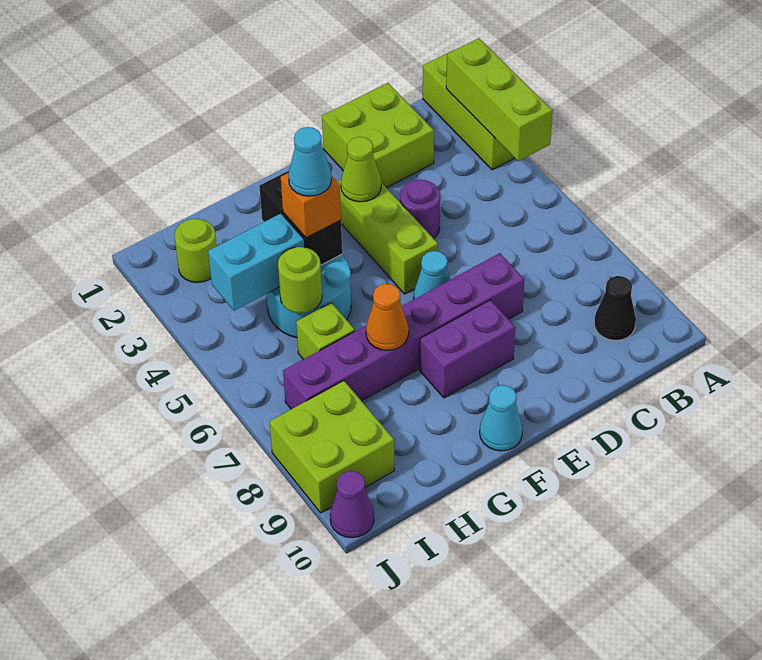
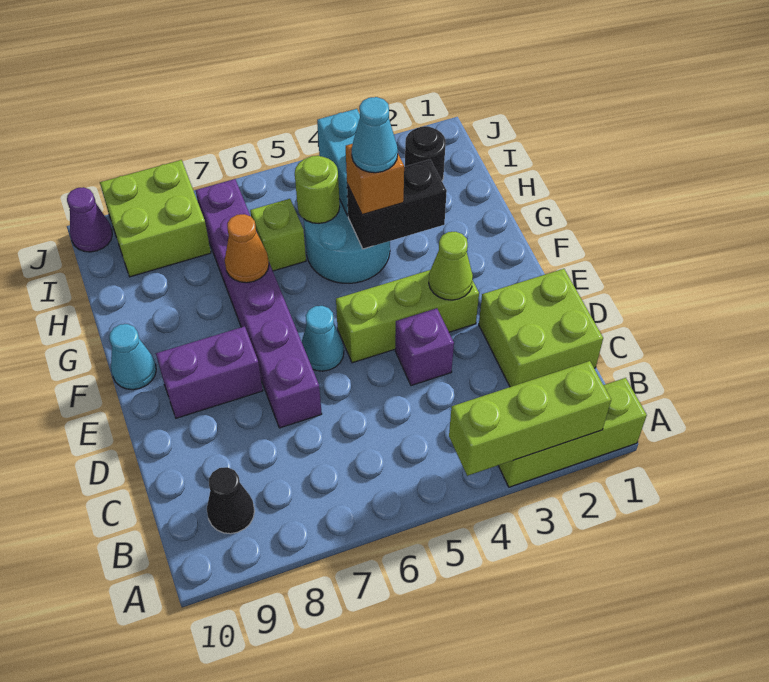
purple 1x1 round brick [400,179,440,239] -> purple 1x1 brick [395,308,454,386]
purple 1x2 brick [420,300,515,398] -> purple 1x2 brick turned to [156,326,263,418]
lime 1x1 round brick [174,219,216,282] -> black 1x1 round brick [405,126,446,181]

